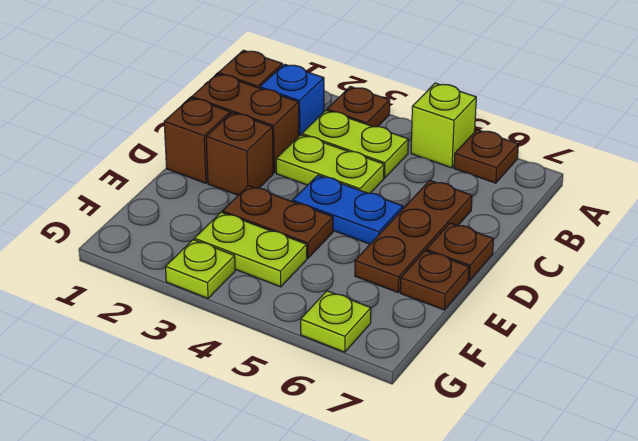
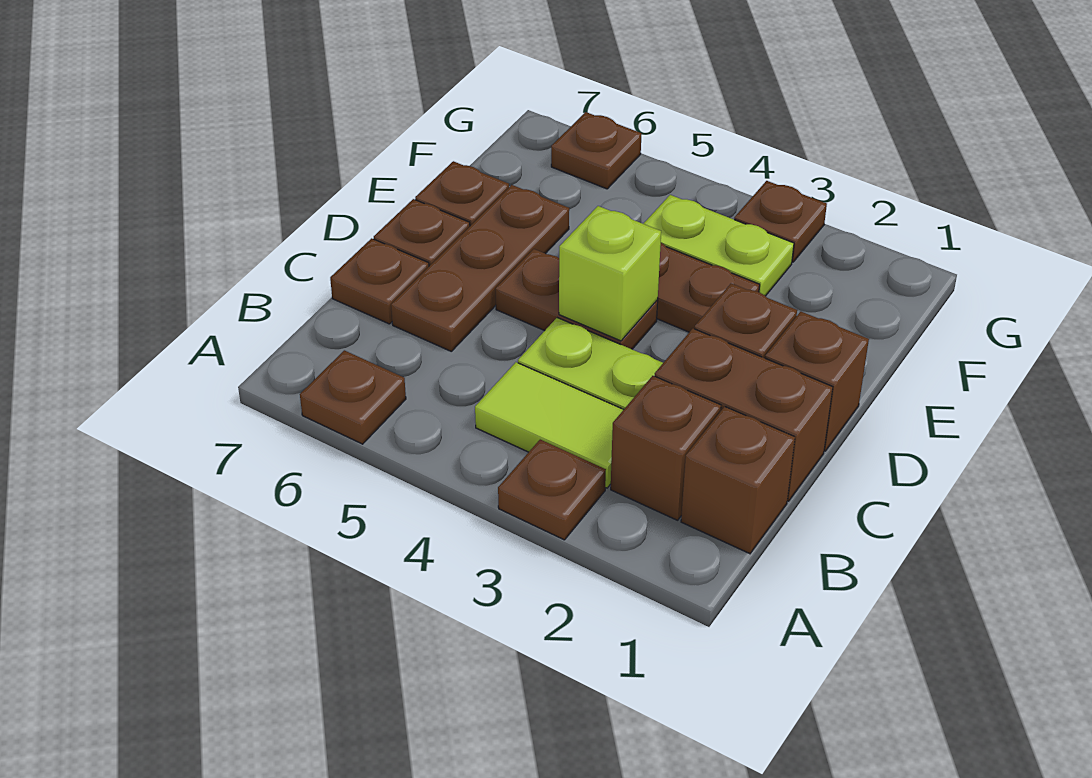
lime 1x1 brick [411,83,476,168] -> lime 1x1 brick moved to [559,206,661,341]
blue 1x1 brick [260,64,324,136] -> brown 1x1 brick [611,376,721,520]
lime 1x2 plate [302,110,408,178] -> lime 1x2 tile [475,362,624,488]
none -> brown 1x1 plate [330,238,429,324]
blue 1x2 plate [293,175,403,244] -> brown 1x2 plate [495,249,658,349]
lime 1x1 plate [166,240,235,298] -> brown 1x1 plate [734,181,827,262]
lime 1x1 plate [301,291,371,352] -> brown 1x1 plate [551,112,642,189]

